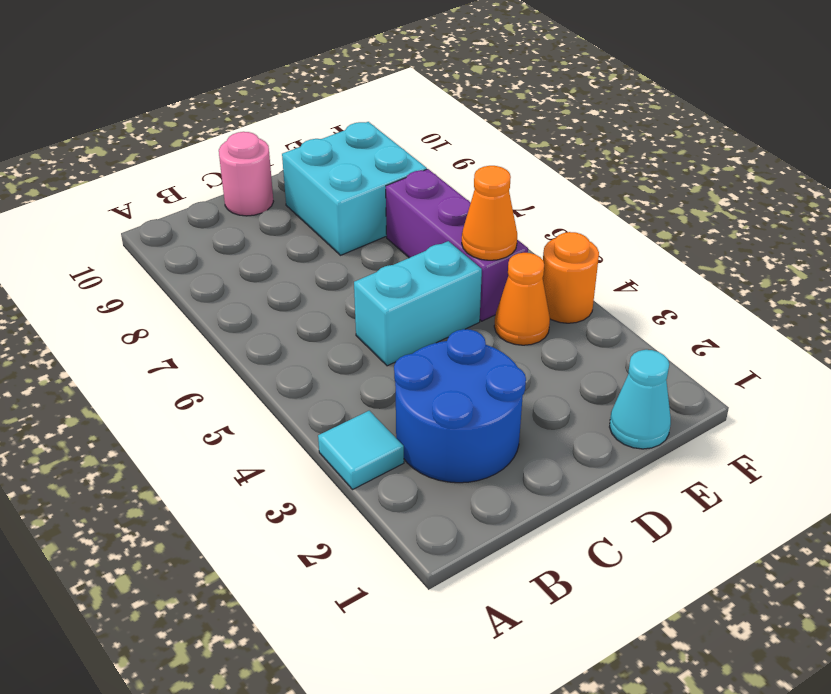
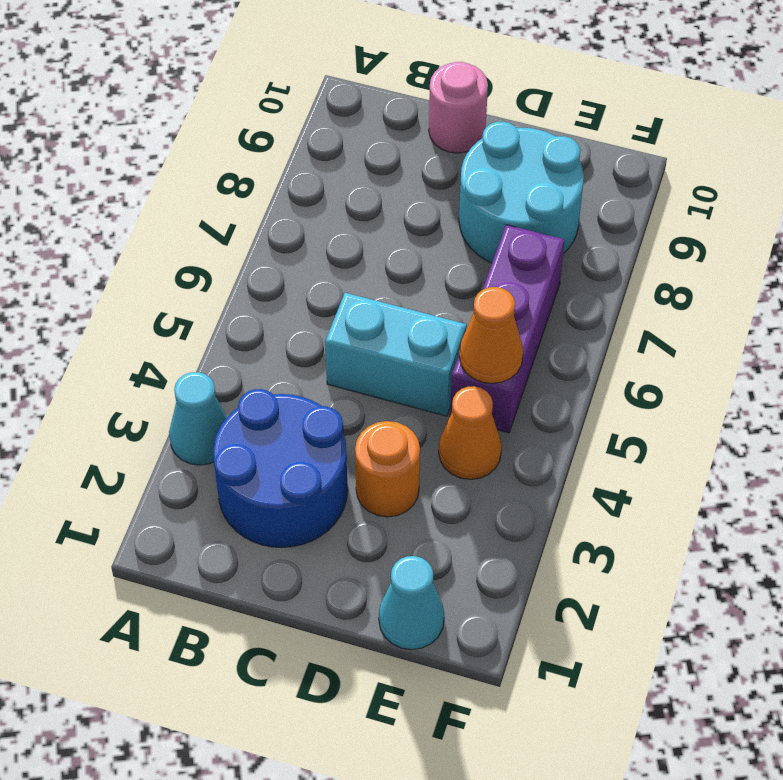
cyan 1x1 tile [318,411,404,489] -> cyan 1x1 cone [169,372,227,465]
cyan 2x2 brick [282,122,427,255] -> cyan 2x2 round brick [459,122,584,263]
orange 1x1 round brick [543,232,599,323] -> orange 1x1 round brick moved to [355,421,420,517]

